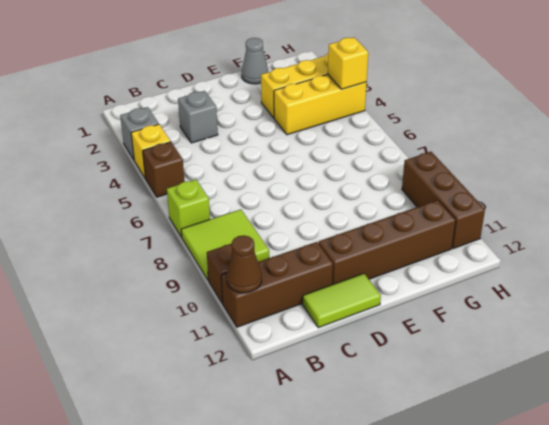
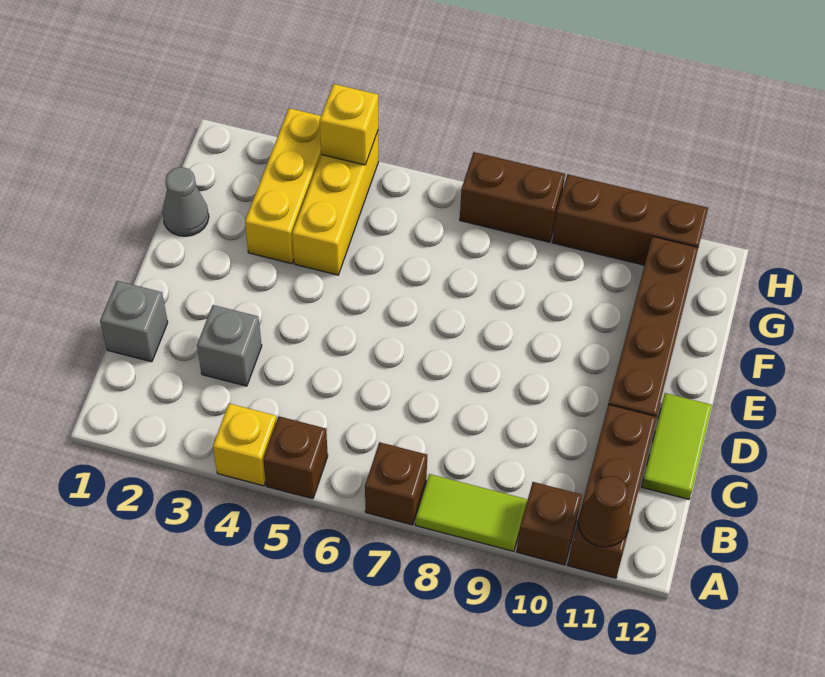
grey 1x1 brick [120,107,159,160] -> grey 1x1 brick moved to [100,281,168,362]
lime 1x1 brick [167,179,210,237] -> brown 1x1 brick [365,442,427,525]
lime 2x2 tile [181,209,269,280] -> lime 1x2 tile [415,474,527,551]
none -> brown 1x2 brick [460,152,565,242]

